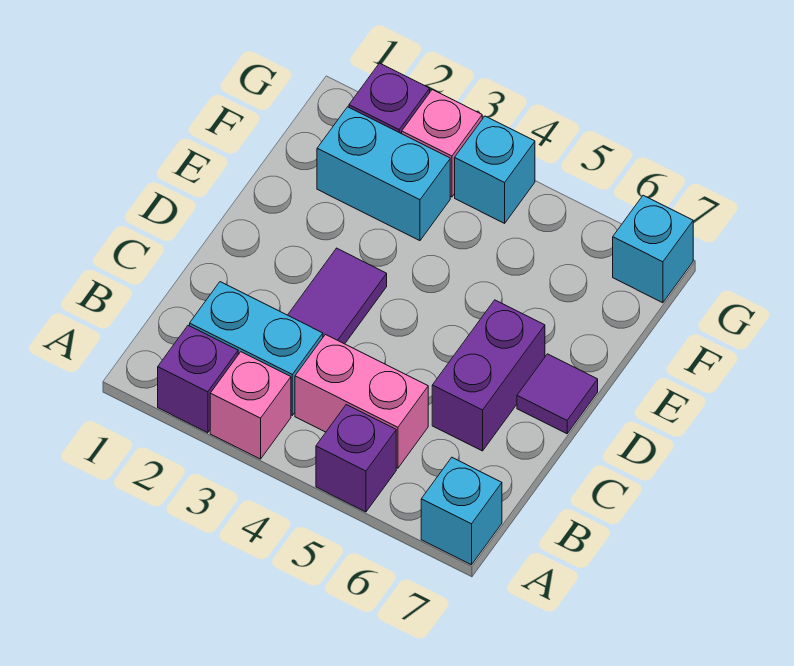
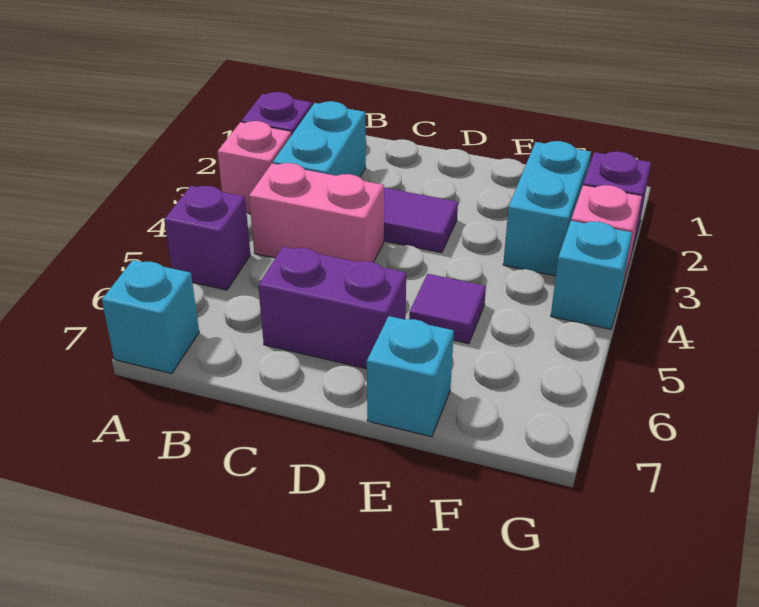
pink 1x2 brick [295,335,428,468] -> pink 1x2 brick turned to [249,163,384,262]
purple 1x1 tile [517,354,598,434] -> purple 1x1 tile moved to [409,274,486,344]
cyan 1x1 brick [613,195,693,303] -> cyan 1x1 brick moved to [367,316,454,437]

